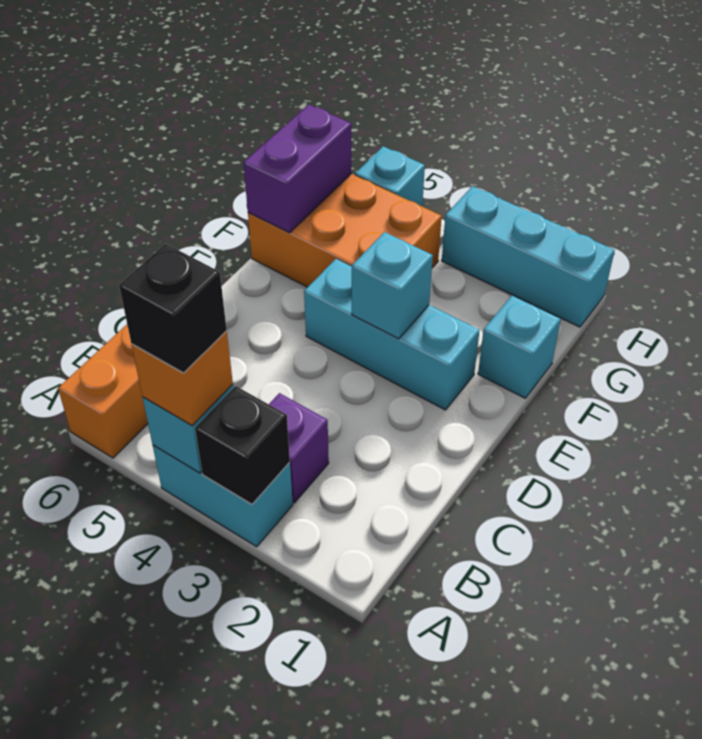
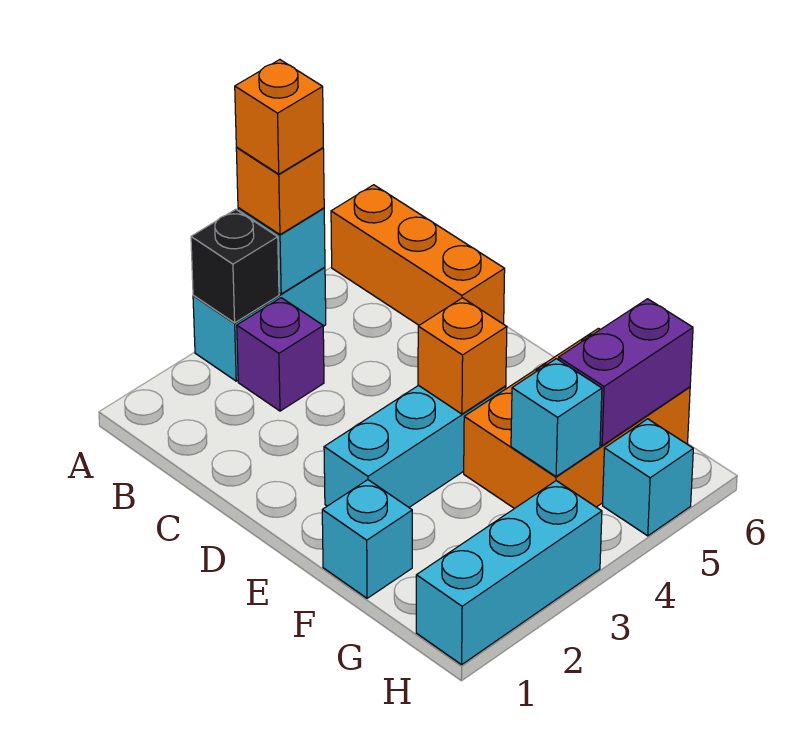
black 1x1 brick [119,244,227,373] -> orange 1x1 brick [235,60,323,174]
cyan 1x1 brick [351,232,433,339] -> cyan 1x1 brick moved to [511,359,602,477]
none -> orange 1x1 brick [418,298,507,414]
purple 1x2 brick [243,105,351,233] -> purple 1x2 brick turned to [559,299,693,445]

